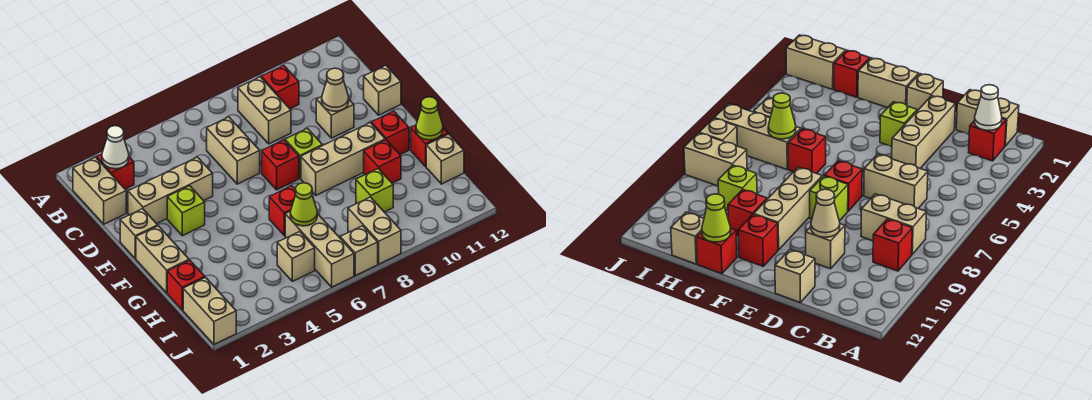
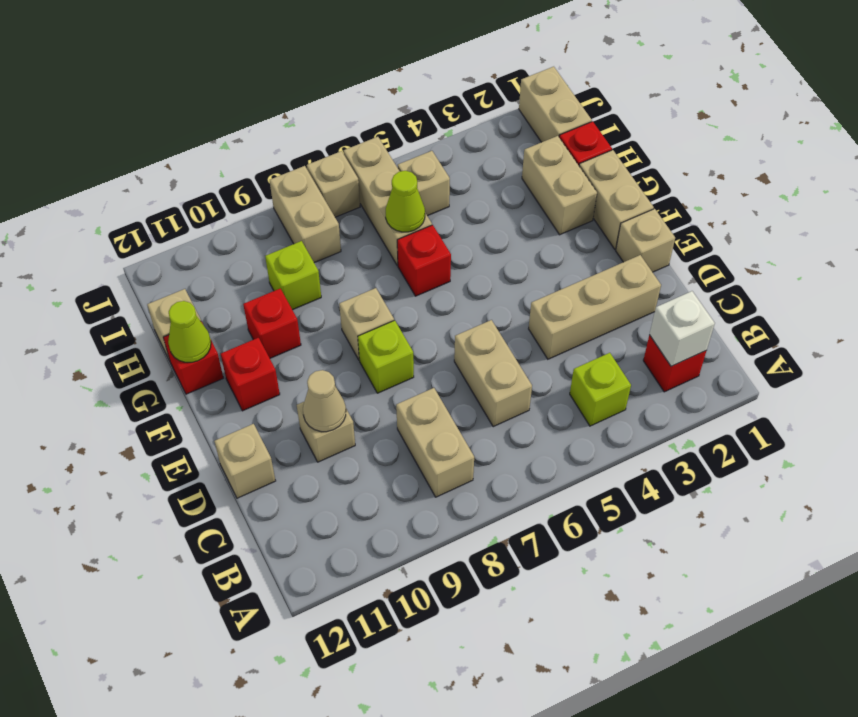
tan 1x2 brick [73,157,126,224] -> tan 1x2 brick moved to [522,136,597,235]
white 1x1 cone [102,126,129,169] -> white 1x1 brick [649,291,715,366]
red 1x1 brick [261,65,299,109] -> none
lime 1x1 brick [167,186,205,236] -> lime 1x1 brick moved to [570,353,631,426]
red 1x1 brick [262,140,299,190] -> none
tan 1x3 brick [301,123,385,195] -> tan 1x1 brick [339,288,394,360]

